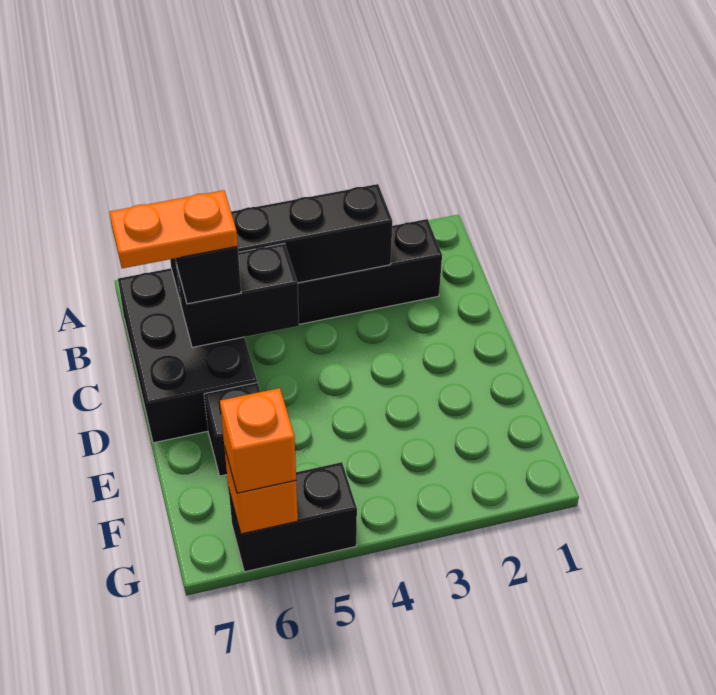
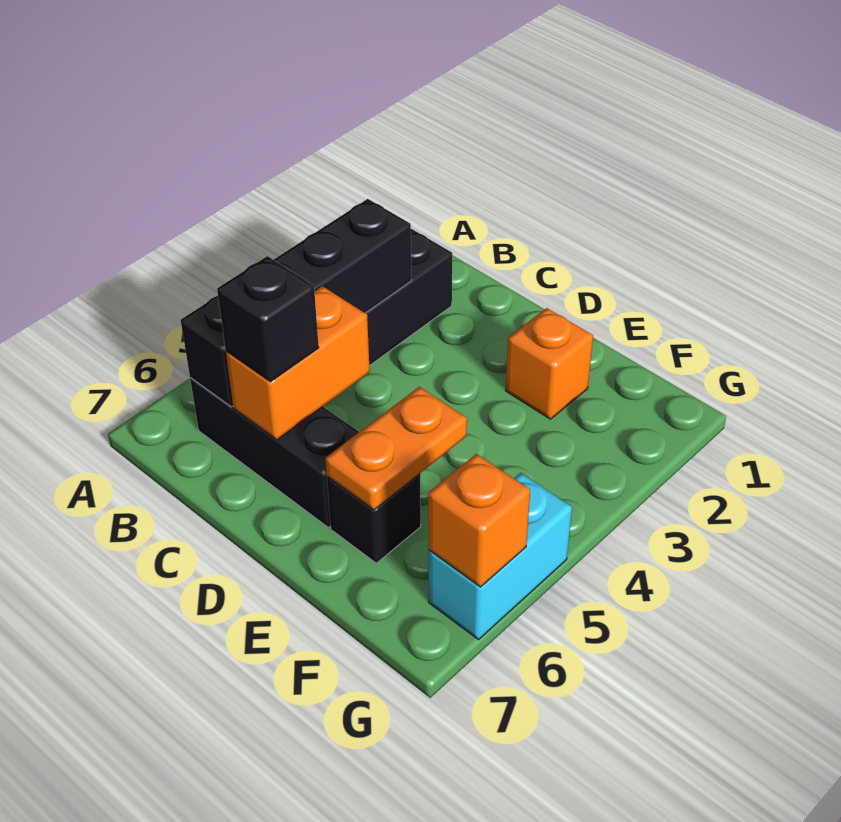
black 2x3 brick [118,268,257,443] -> black 1x3 brick [190,378,359,528]
black 1x2 brick [177,244,299,348] -> orange 1x2 brick [226,286,370,440]
orange 1x2 plate [109,190,238,268] -> orange 1x2 plate moved to [325,387,467,510]
black 1x2 brick [229,462,357,572] -> cyan 1x2 brick [429,473,572,640]
orange 1x1 brick [220,388,296,493] -> orange 1x1 brick moved to [506,308,593,419]

